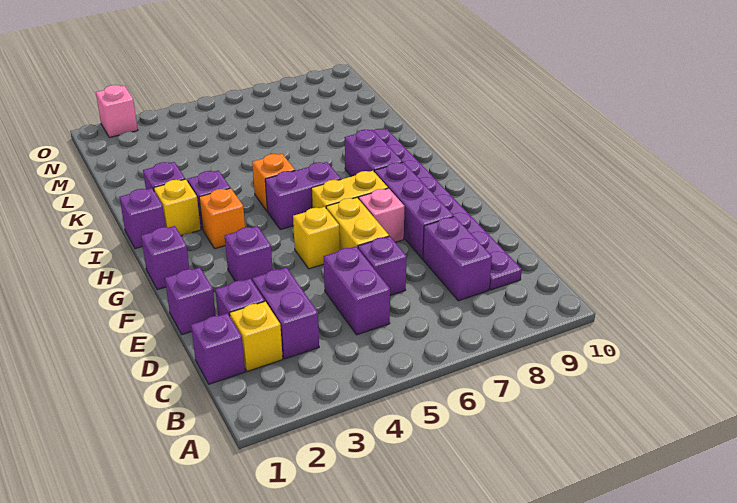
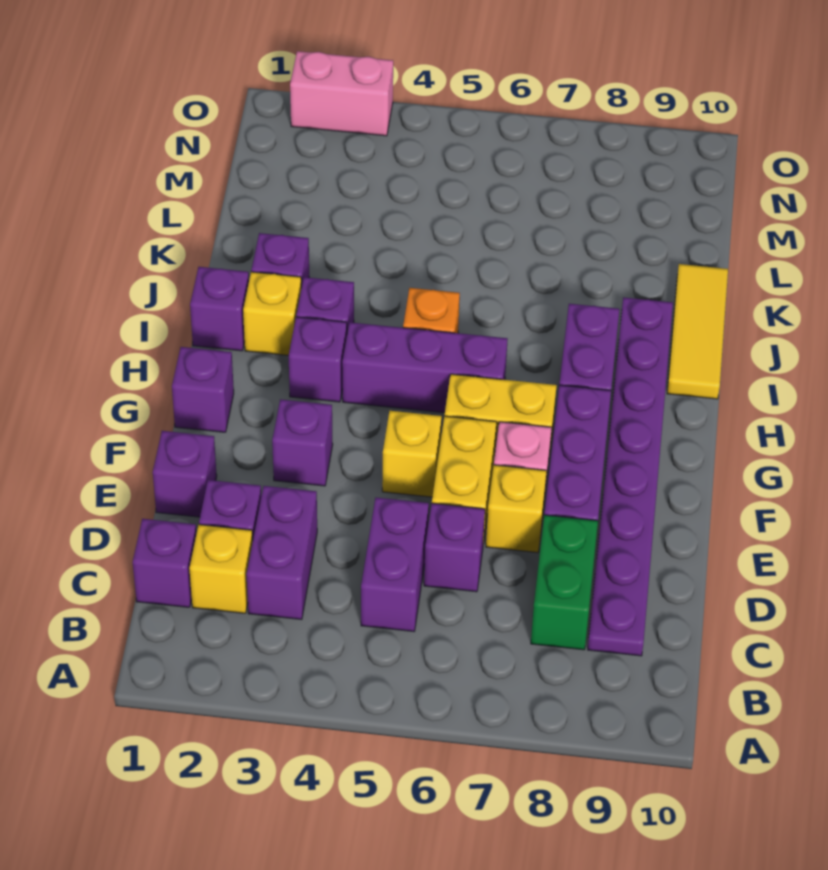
purple 1x2 brick [423,216,492,301] -> green 1x2 brick [531,515,598,650]
none -> yellow 1x1 brick [486,465,547,553]
orange 1x1 brick [199,188,245,249] -> purple 1x1 brick [289,317,347,402]
purple 1x2 brick [265,162,341,230] -> purple 1x3 brick [342,322,508,413]
none -> yellow 1x3 tile [667,264,728,399]
pink 1x1 brick [96,85,138,138] -> pink 1x2 brick [290,51,393,136]

